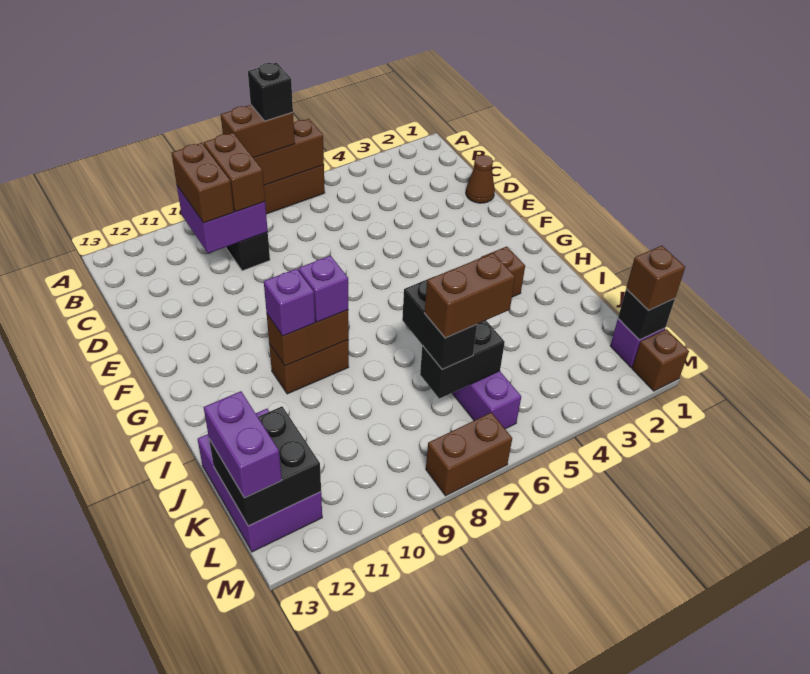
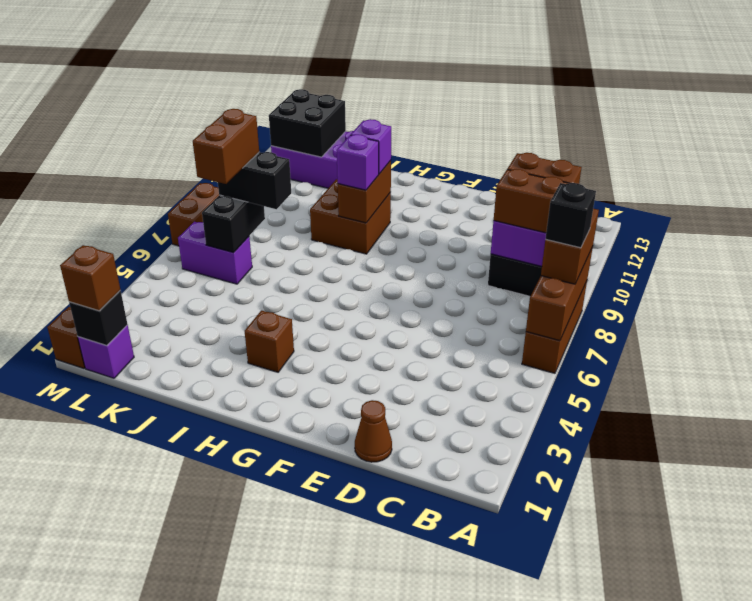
brown 1x2 brick [269,340,349,394] -> brown 2x2 brick [310,179,391,254]
purple 1x2 brick [204,391,282,498] -> none

